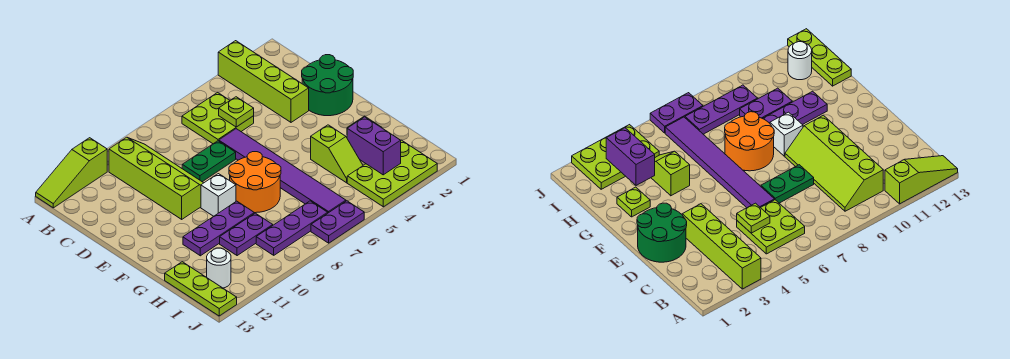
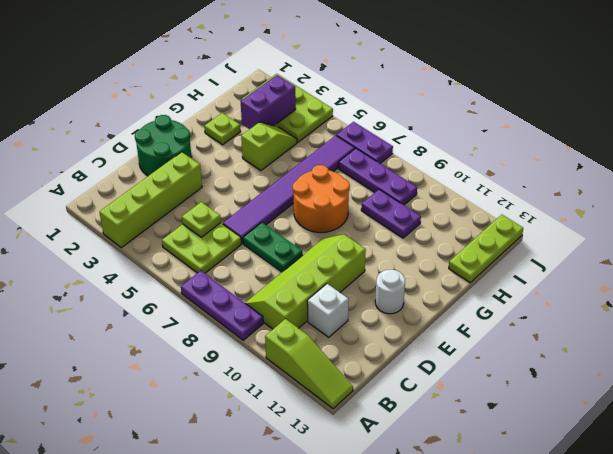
white 1x1 brick [201,174,236,216] -> white 1x1 brick moved to [307,284,348,337]
purple 1x3 plate [183,201,254,256] -> purple 1x3 plate moved to [181,271,263,340]
white 1x1 round brick [207,248,231,288] -> white 1x1 round brick moved to [375,270,405,314]

